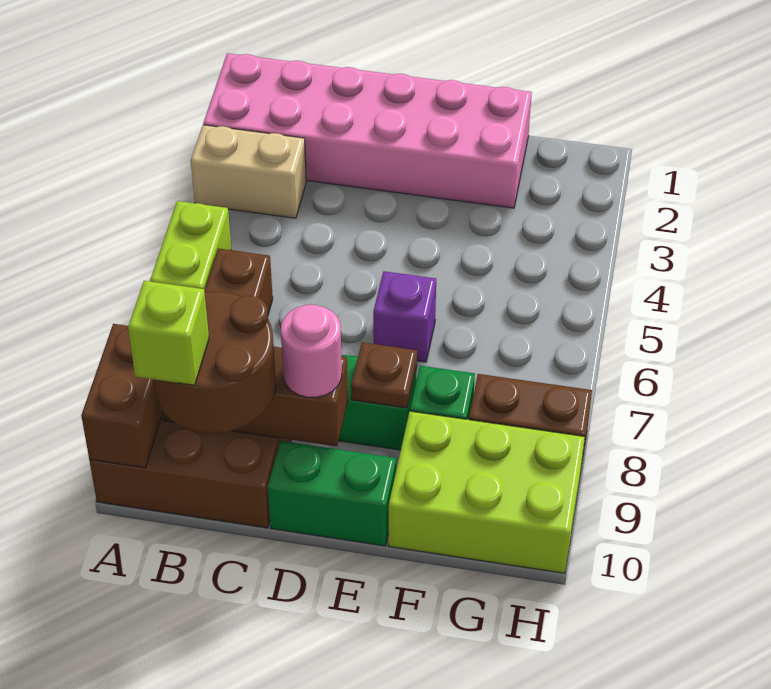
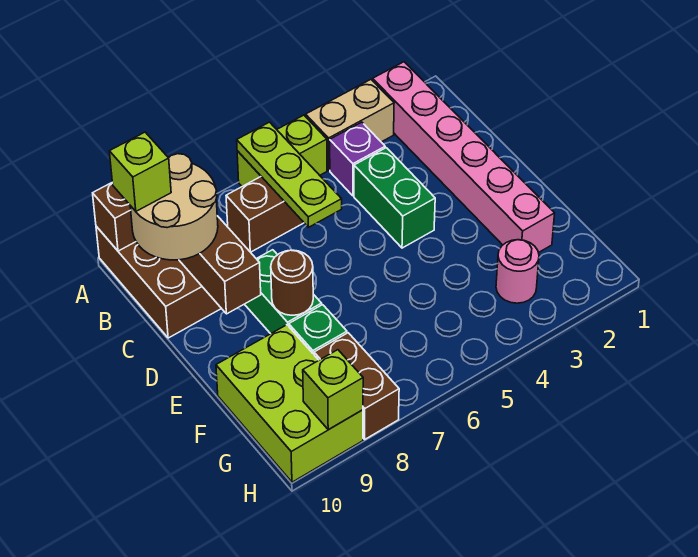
pink 2x6 brick [203,53,532,208] -> pink 1x6 brick [373,62,555,253]
tan 1x2 brick [191,125,306,218] -> tan 1x2 brick turned to [306,80,394,170]
none -> lime 1x3 plate [237,122,342,227]
brown 2x2 round brick [154,292,276,433] -> tan 2x2 round brick [130,154,218,260]
pink 1x1 round brick [281,305,342,397] -> pink 1x1 round brick moved to [496,240,539,303]
green 1x2 brick [268,441,396,546] -> green 1x2 brick moved to [354,148,435,248]
purple 1x1 brick [373,271,436,362] -> purple 1x1 brick moved to [330,122,385,196]
brown 1x1 plate [351,342,417,408] -> brown 1x1 round brick [271,250,313,315]
none -> lime 1x1 brick [303,350,363,430]

